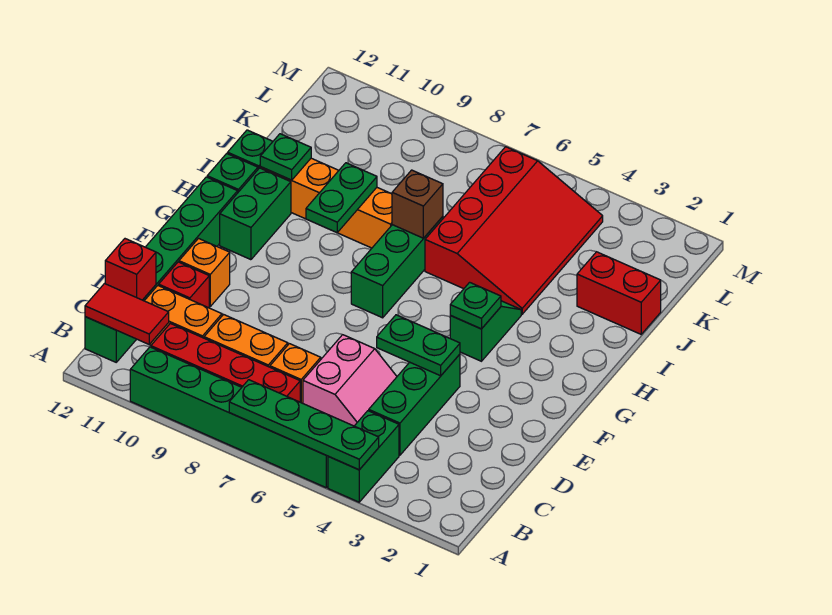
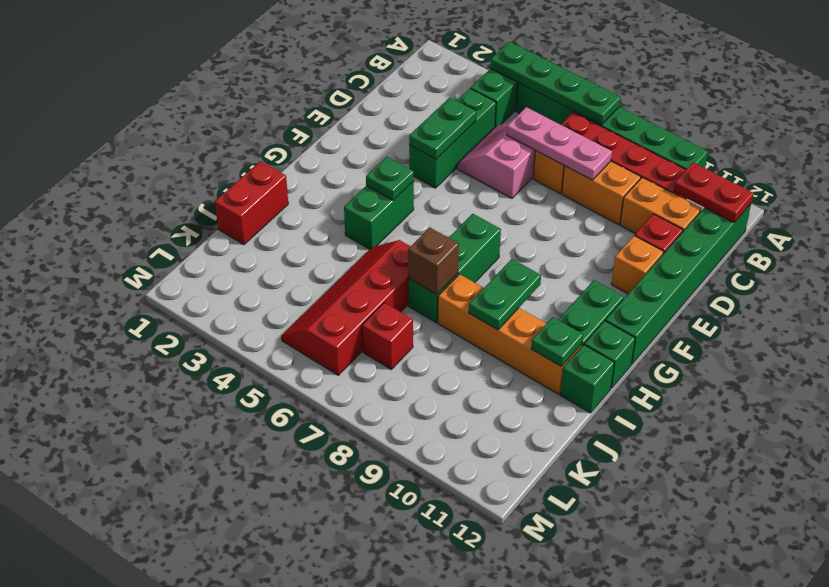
red 1x2 tile [85,284,169,344] -> red 1x2 plate [674,163,754,222]
none -> pink 1x3 plate [507,107,612,180]
red 1x1 brick [105,239,156,300] -> red 1x1 brick moved to [362,303,413,369]
green 1x2 plate [377,315,460,376] -> green 1x2 plate turned to [409,98,476,159]
green 1x2 slope [450,301,521,361] -> green 1x2 brick [344,181,414,249]
red 3x4 slope [425,147,603,314] -> red 2x4 slope [281,240,411,375]
red 1x2 brick [577,252,661,334] -> red 1x2 brick turned to [215,161,288,245]

